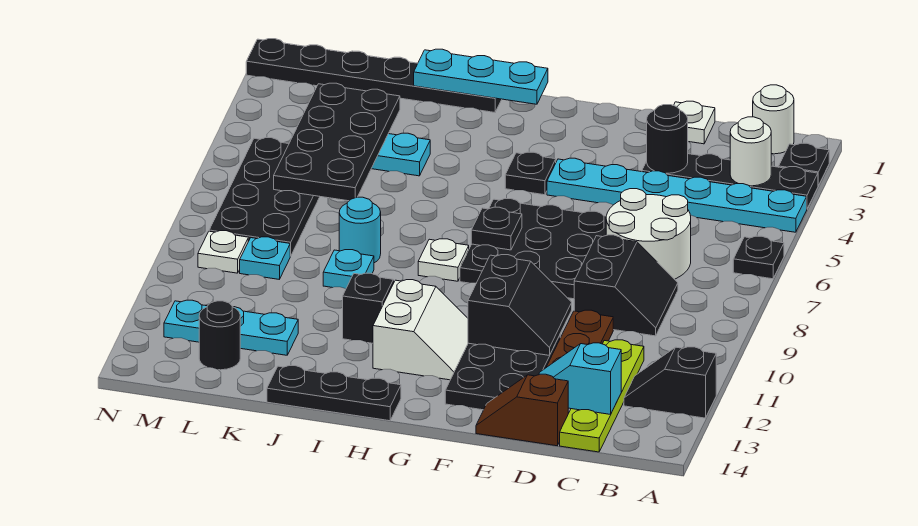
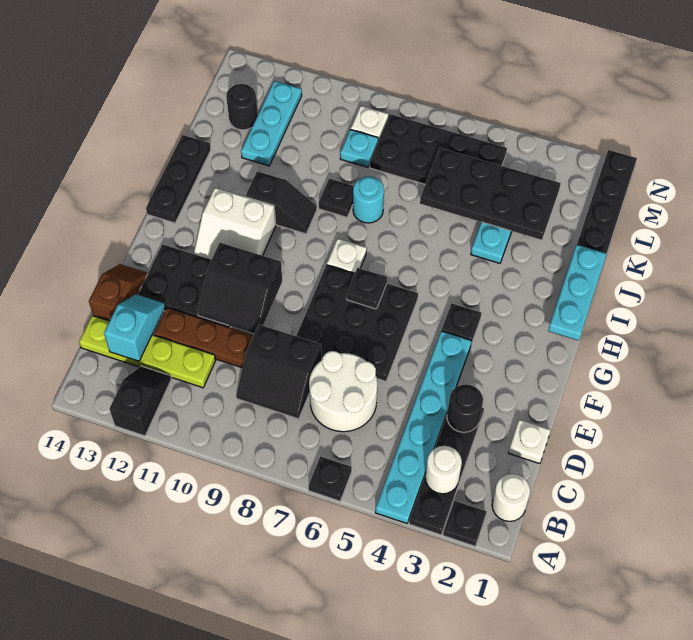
cyan 1x1 plate [323,250,374,289] -> black 1x1 plate [319,178,354,217]

